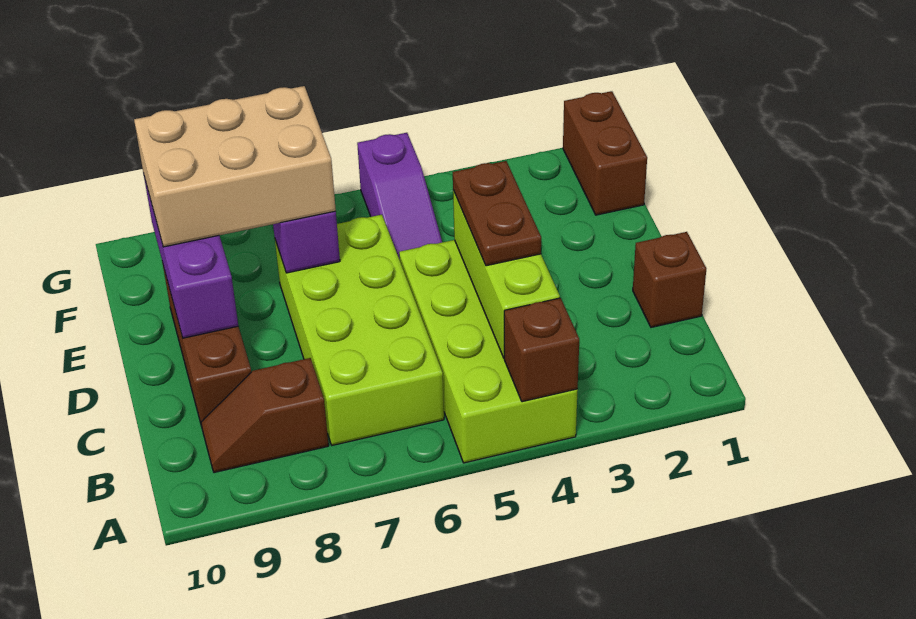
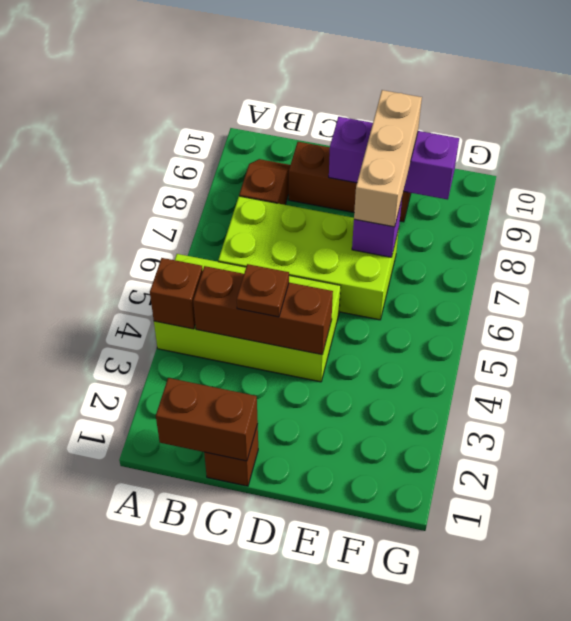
lime 1x3 brick [453,190,560,358] -> brown 1x3 brick [193,266,333,355]
brown 1x2 plate [453,161,541,266] -> brown 1x1 plate [237,264,289,317]
purple 1x3 slope [357,133,442,260] -> none
tan 2x3 brick [134,86,336,247] -> tan 1x3 brick [354,90,422,227]
brown 1x2 brick [563,91,647,215] -> brown 1x2 brick moved to [156,378,258,461]

